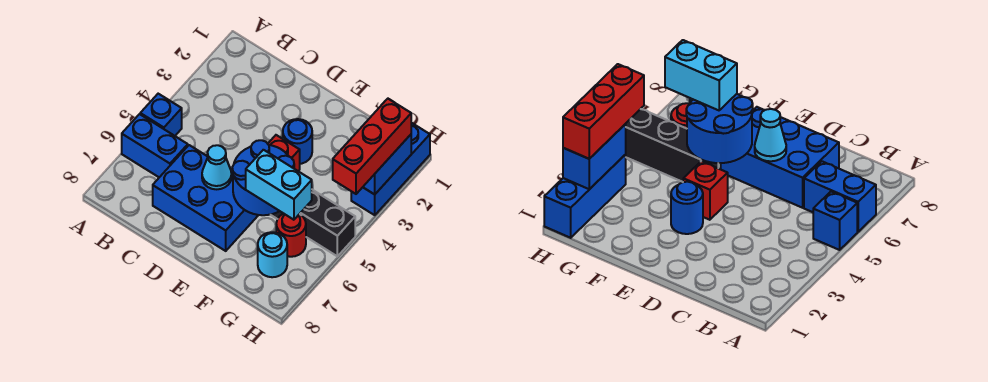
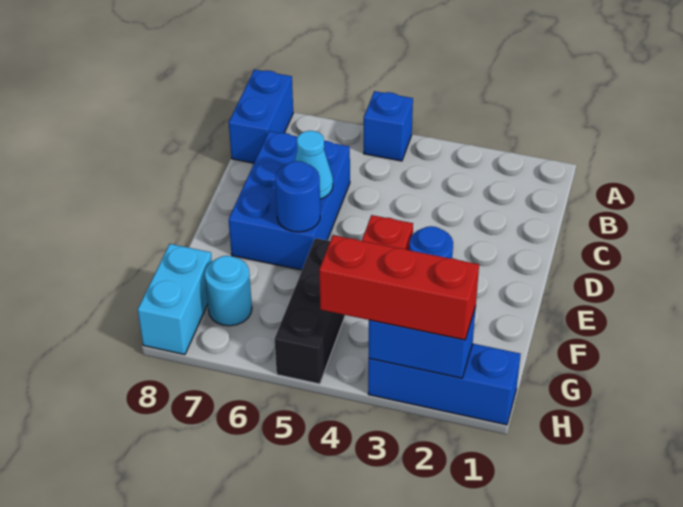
blue 1x2 brick [122,114,188,177] -> blue 1x2 brick moved to [229,70,293,163]
blue 2x2 round brick [232,140,294,215] -> blue 1x1 round brick [275,161,320,232]
cyan 1x2 brick [246,150,312,220] -> cyan 1x2 brick moved to [138,244,212,355]
red 1x1 round brick [276,214,306,257] -> none

